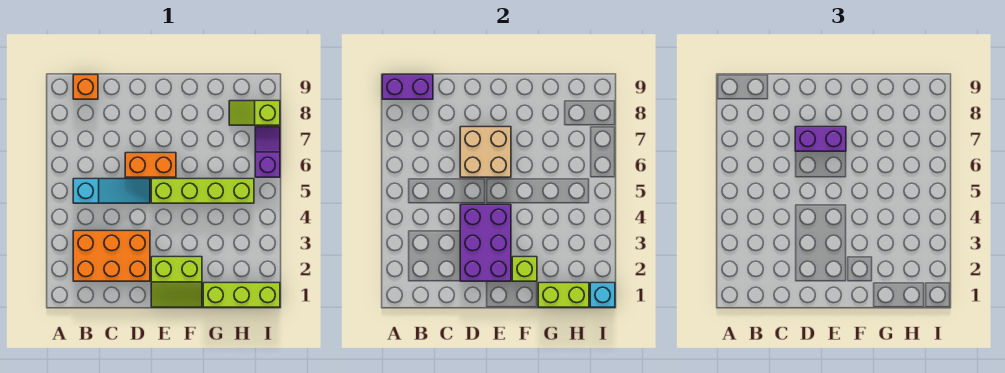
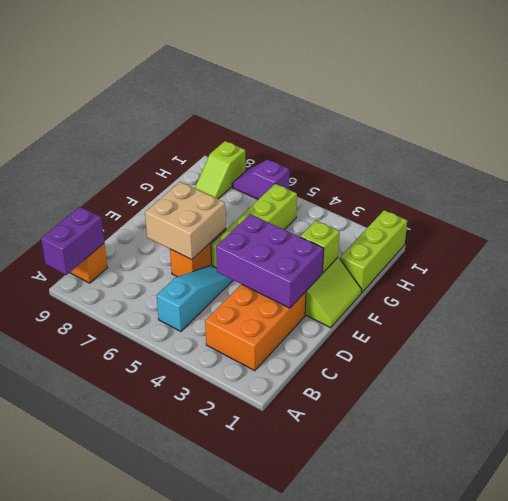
purple 1x2 brick [795,127,846,151] -> none
lime 1x2 brick [538,283,589,307] -> none
cyan 1x1 brick [590,283,615,307] -> none

